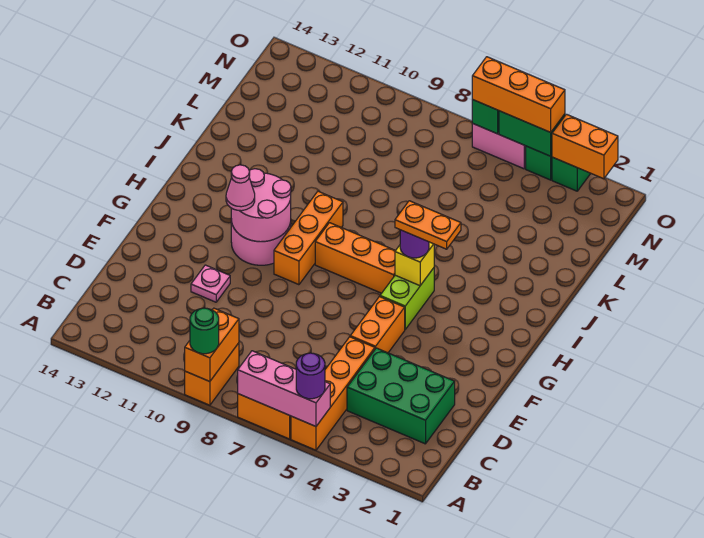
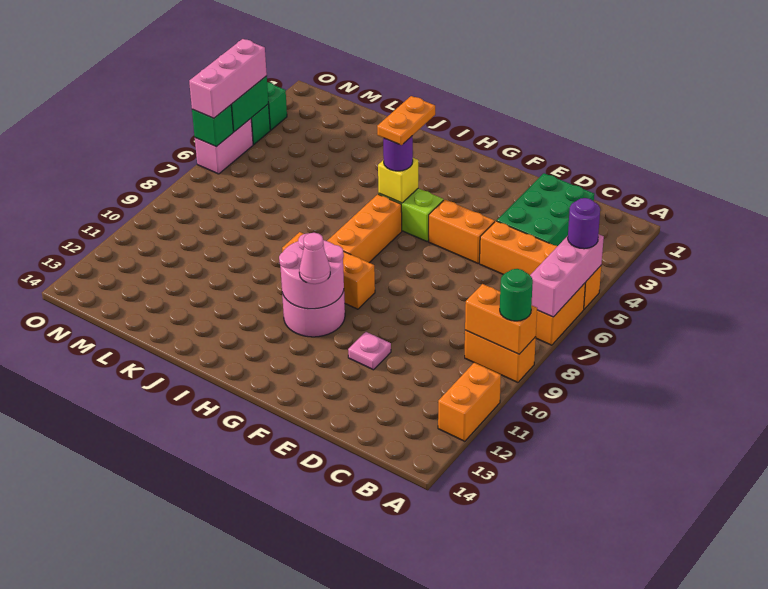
orange 1x2 brick [552,114,618,179] -> orange 1x2 brick moved to [438,363,501,441]
orange 1x3 brick [472,57,565,132] -> pink 1x3 brick [189,39,267,118]

